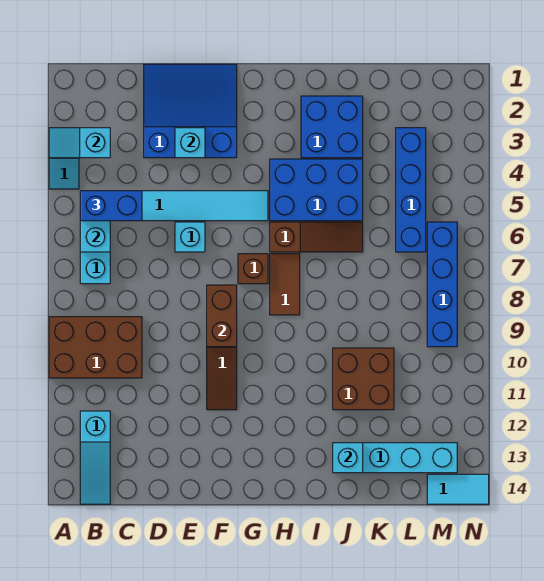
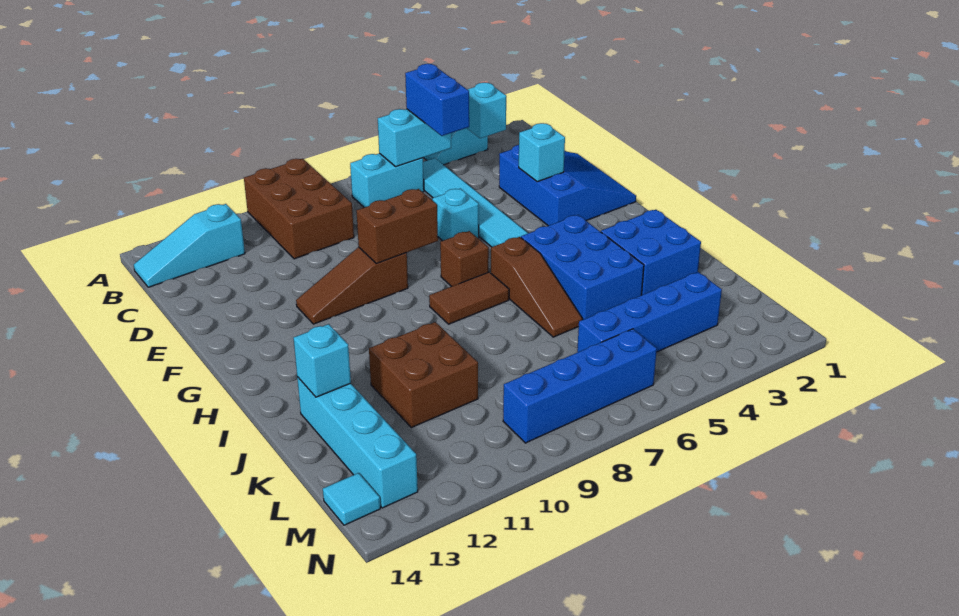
cyan 1x2 tile [427,474,489,504] -> cyan 1x1 tile [323,473,380,525]

